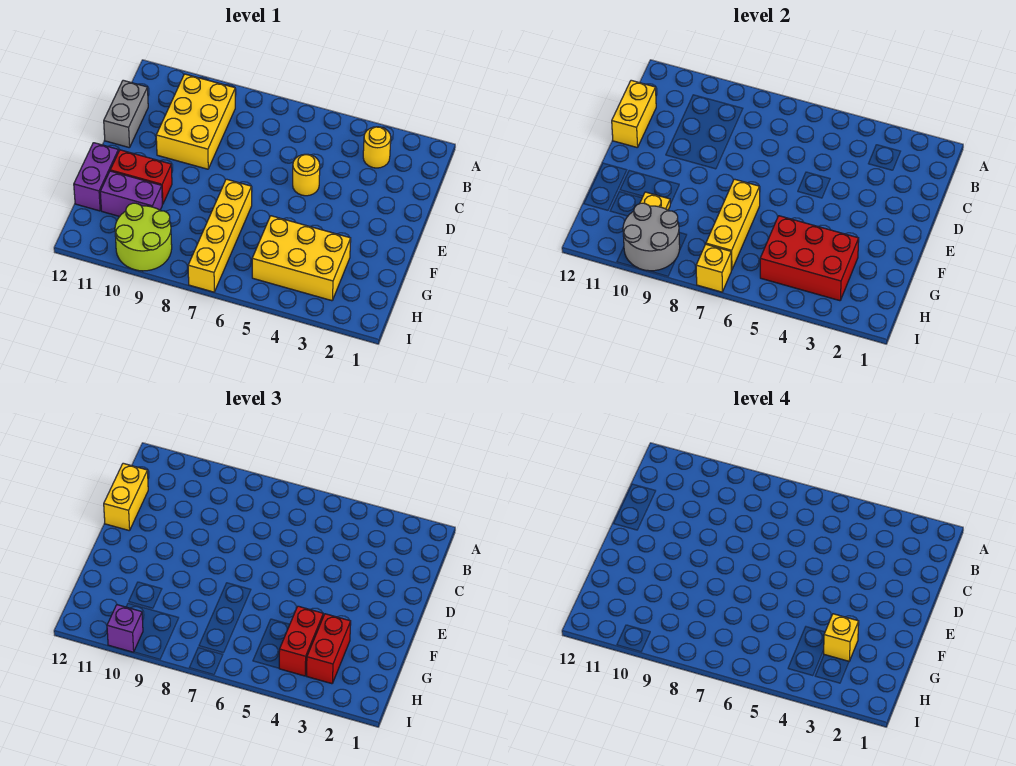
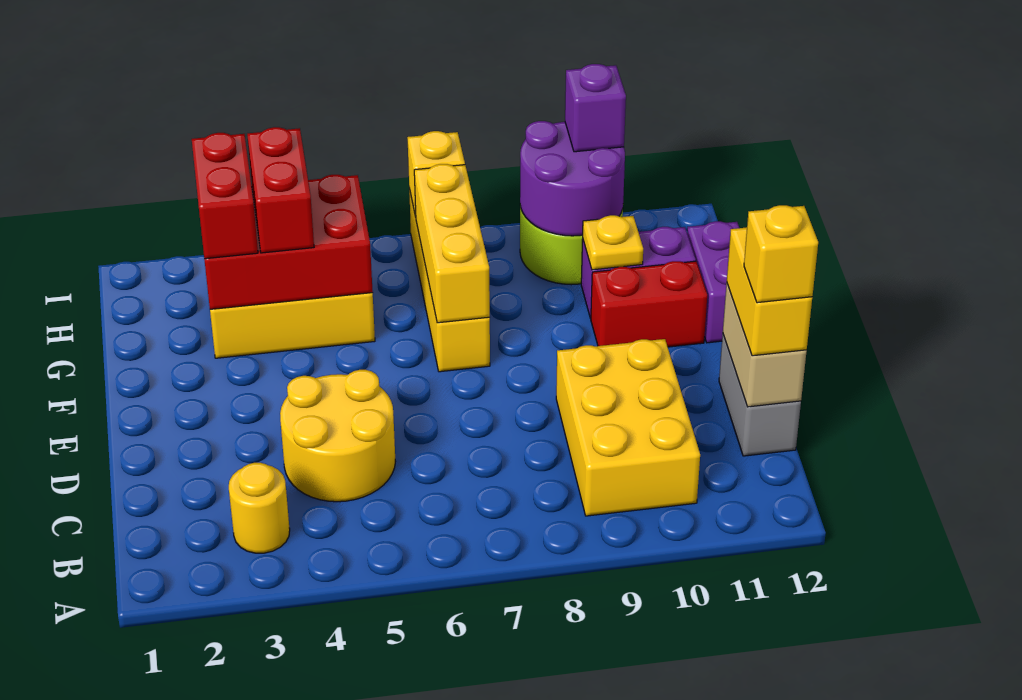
yellow 1x2 brick [612,80,656,148] -> tan 1x2 brick [723,283,807,407]
yellow 1x1 round brick [293,154,320,196] -> yellow 2x2 round brick [280,370,395,502]
yellow 1x1 brick [824,614,859,661] -> yellow 1x1 brick moved to [744,205,818,303]
grey 2x2 round brick [623,203,680,271] -> purple 2x2 round brick [520,121,625,236]

